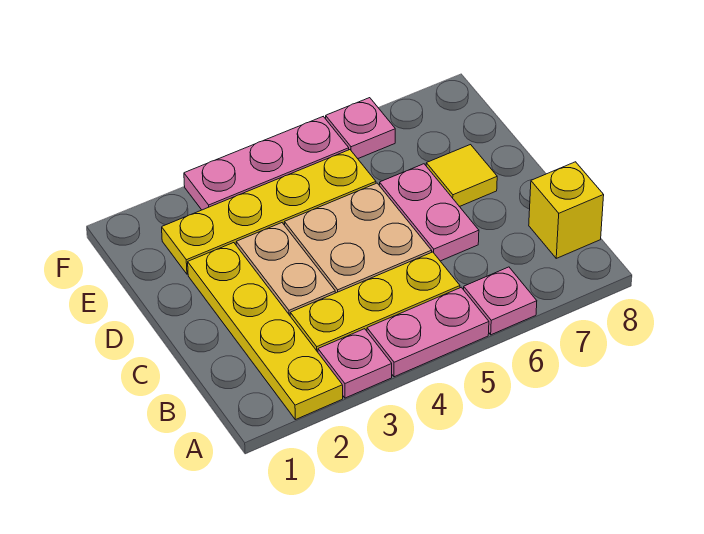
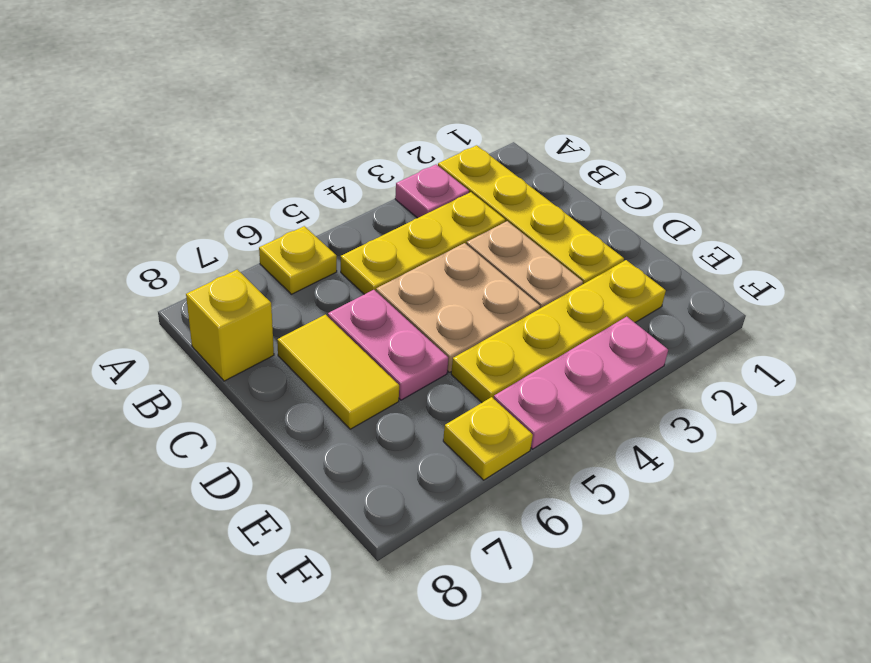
pink 1x2 plate [367,287,489,377] -> none
pink 1x1 plate [464,267,537,335] -> yellow 1x1 plate [259,226,337,294]
yellow 1x1 tile [426,145,497,207] -> yellow 1x2 tile [277,315,399,429]
pink 1x1 plate [326,98,395,159] -> yellow 1x1 plate [443,397,533,480]

